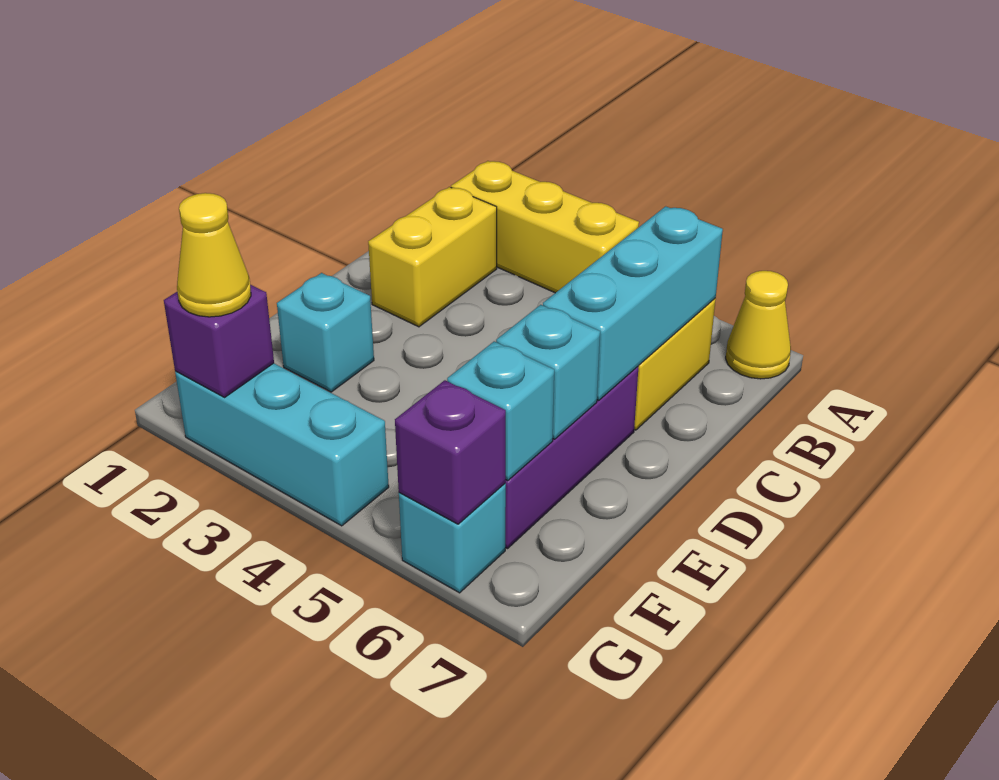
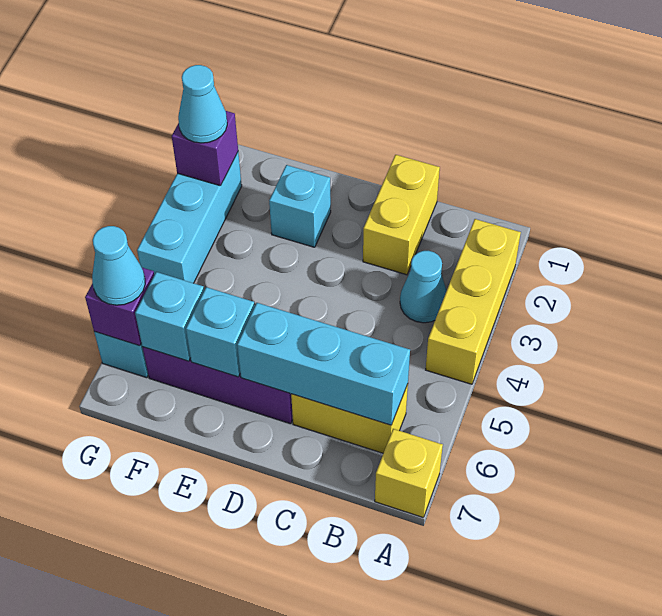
yellow 1x1 cone [726,271,791,379] -> yellow 1x1 brick [375,429,443,517]
yellow 1x2 brick [368,187,497,327] -> yellow 1x2 brick turned to [363,155,440,275]
none -> cyan 1x1 cone [400,251,447,323]
yellow 1x1 cone [177,193,251,317] -> cyan 1x1 cone [178,65,227,143]
none -> cyan 1x1 cone [92,226,145,305]

